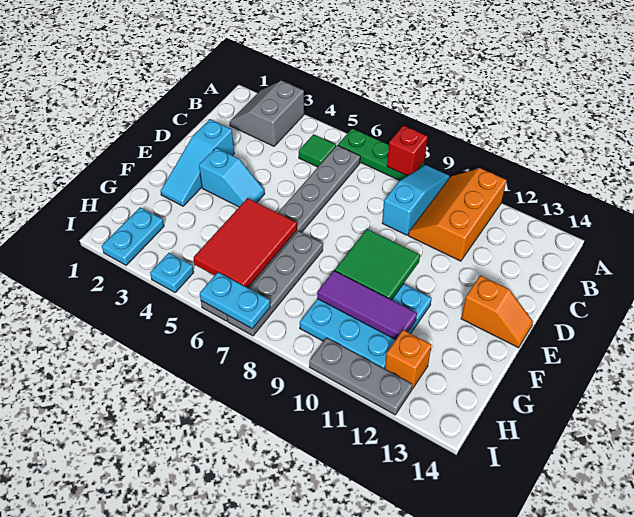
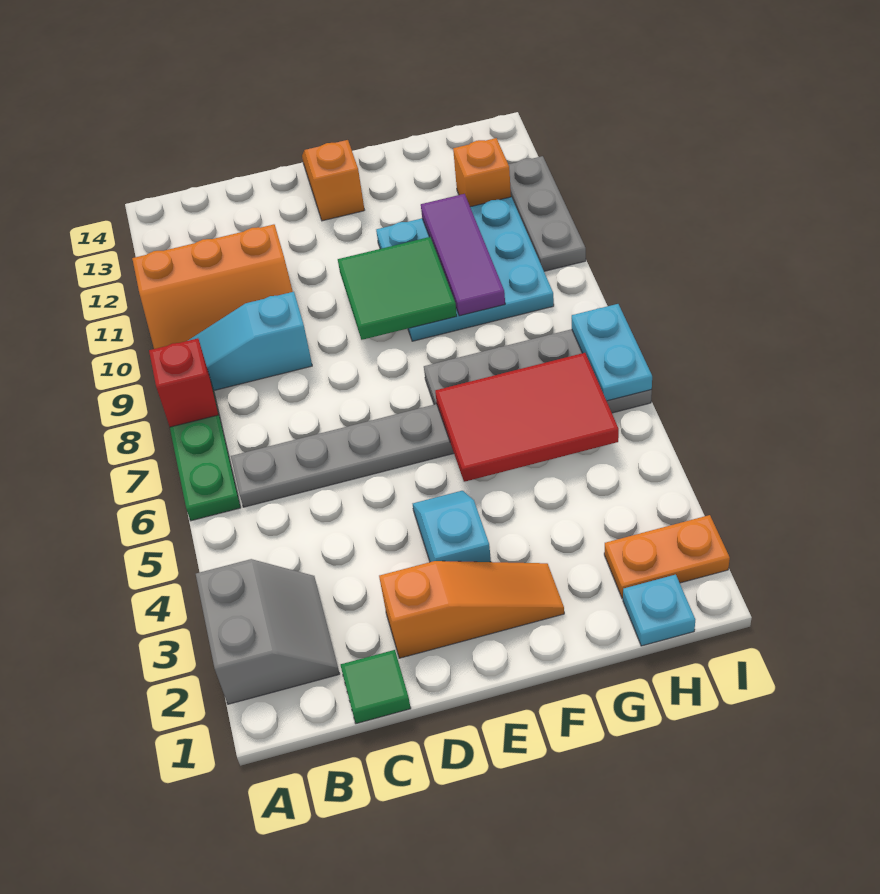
grey 2x2 slope [230,80,304,146] -> grey 2x2 slope turned to [196,559,340,704]
green 1x1 tile [299,134,336,167] -> green 1x1 tile moved to [341,650,411,724]
cyan 1x3 slope [161,119,234,206] -> orange 1x3 slope [379,561,564,658]
cyan 1x2 plate [102,207,164,265] -> orange 1x2 plate [604,515,730,598]
cyan 1x1 plate [150,253,194,292] -> cyan 1x1 plate moved to [623,575,695,646]

